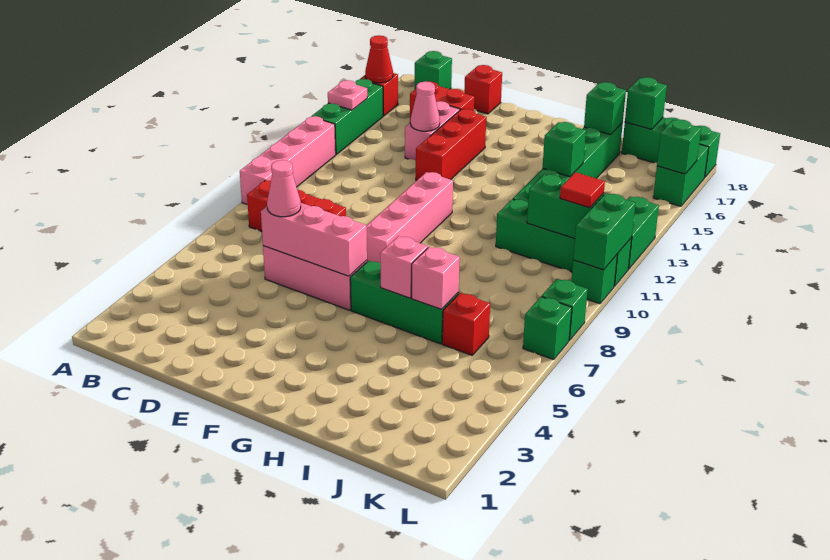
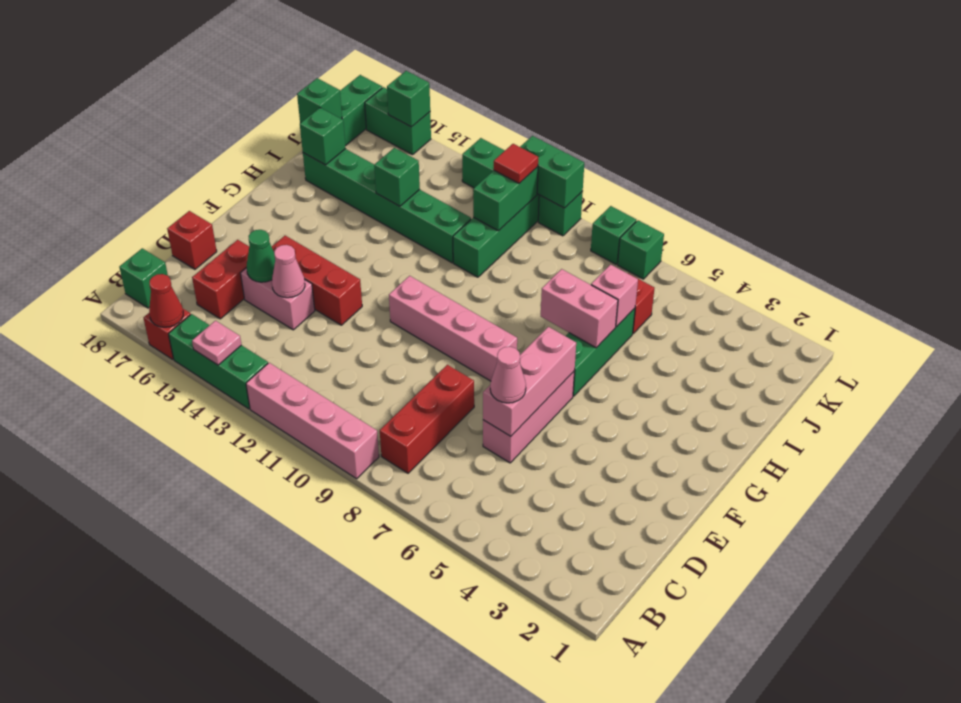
none -> green 1x1 cone [247,230,275,282]
pink 1x1 brick [380,236,428,298] -> pink 1x2 brick [541,269,618,348]

